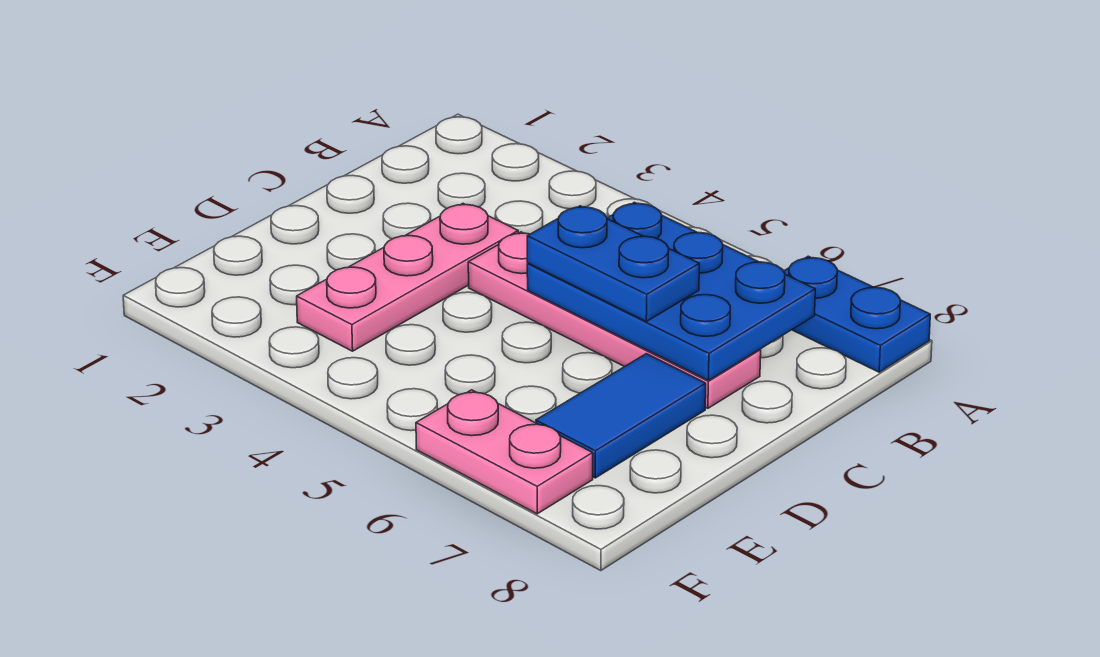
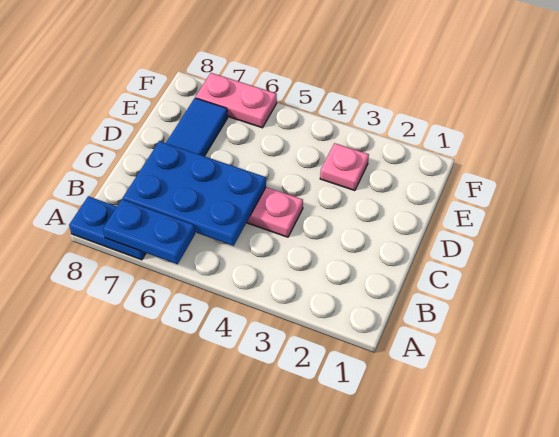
pink 1x3 plate [297,204,518,351] -> pink 1x1 plate [320,143,369,191]
blue 1x2 plate [527,206,699,321] -> blue 1x2 plate moved to [103,199,195,264]

